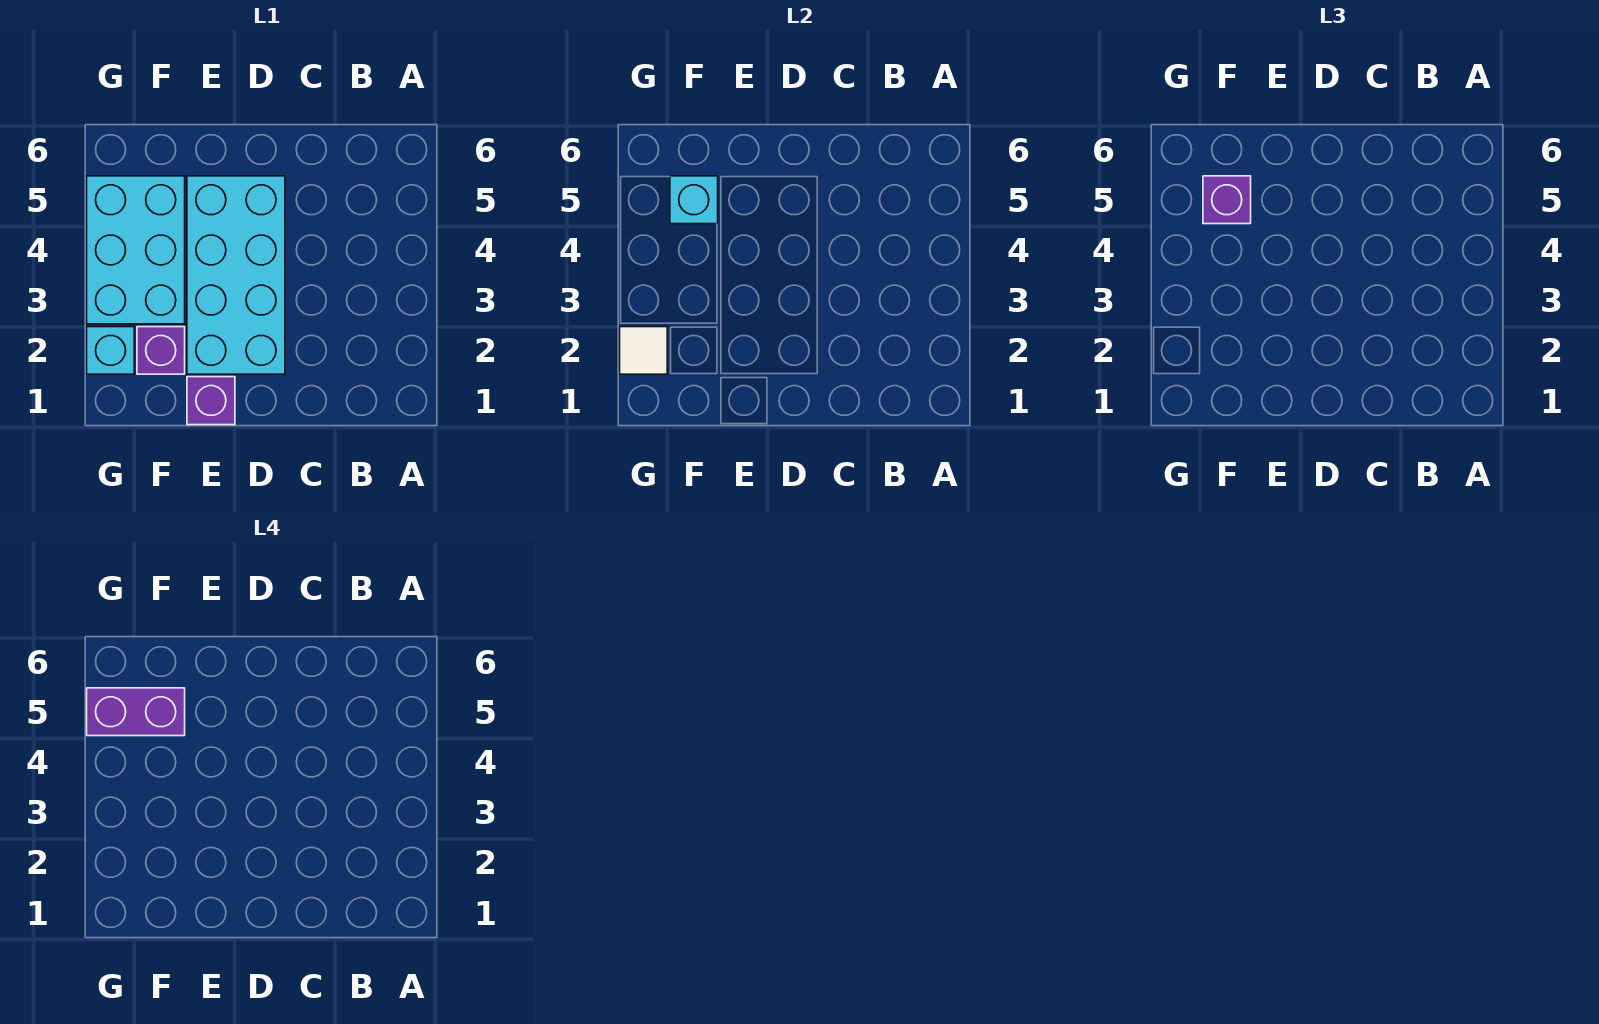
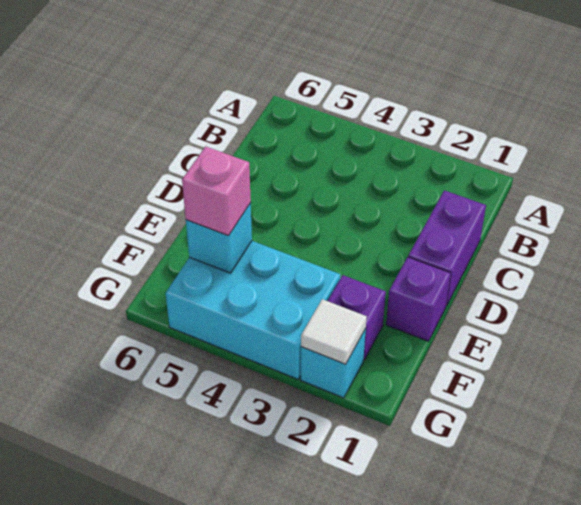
cyan 2x4 brick [187,176,285,374] -> none
purple 1x1 brick [1203,176,1251,224] -> pink 1x1 brick [182,146,251,236]
purple 1x2 brick [87,688,185,736] -> purple 1x2 brick moved to [408,190,486,306]

